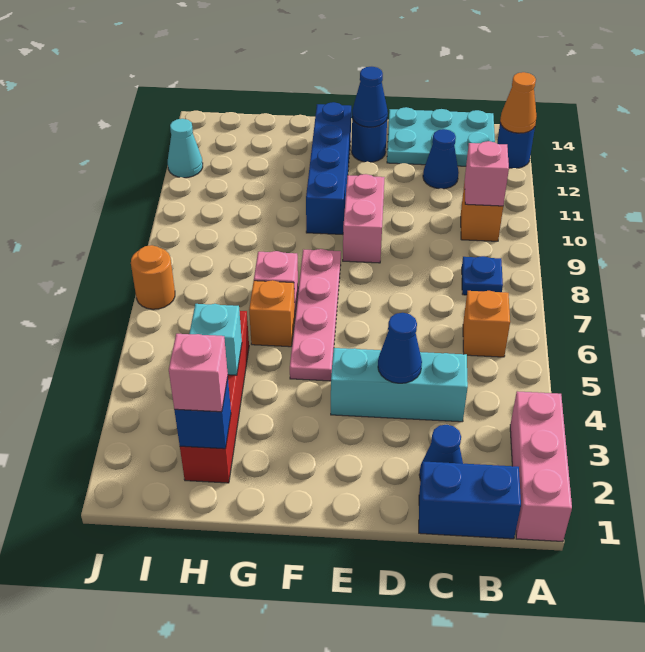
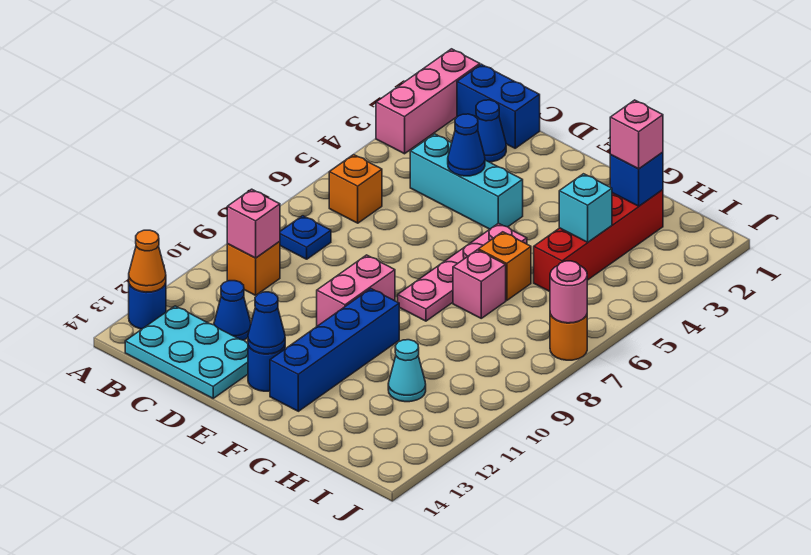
none -> pink 1x1 round brick [550,261,587,323]
cyan 1x1 cone [168,119,203,178] -> cyan 1x1 cone moved to [388,340,426,402]

